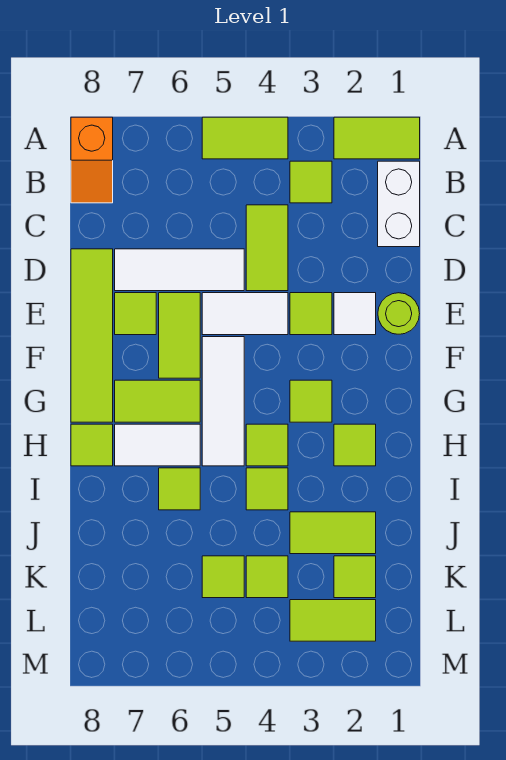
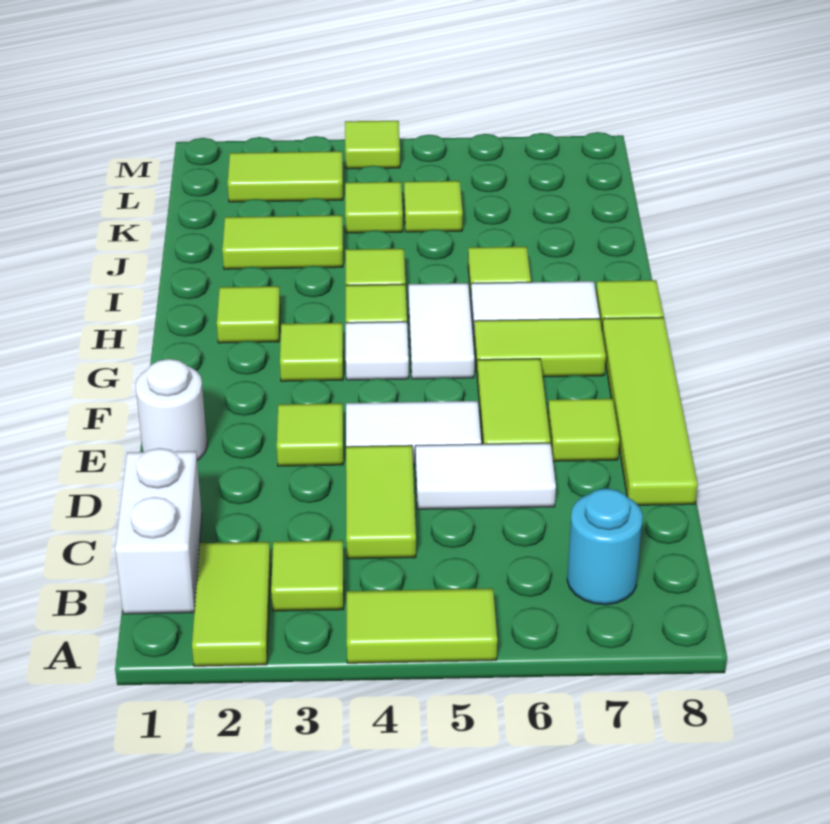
lime 1x2 tile [334,117,420,159] -> lime 1x2 tile turned to [192,542,271,666]
orange 1x2 slope [71,117,113,203] -> none
none -> cyan 1x1 round brick [567,488,643,605]
white 1x3 tile [115,249,244,291] -> white 1x2 tile [415,443,556,509]
lime 1x1 round brick [378,293,420,334] -> white 1x1 round brick [135,359,207,460]
white 1x1 tile [334,293,376,335] -> white 1x1 tile moved to [346,322,409,380]
white 1x3 tile [202,337,244,466] -> white 1x2 tile [409,283,474,379]
lime 1x1 tile [334,556,376,598] -> lime 1x1 tile moved to [345,121,400,169]

